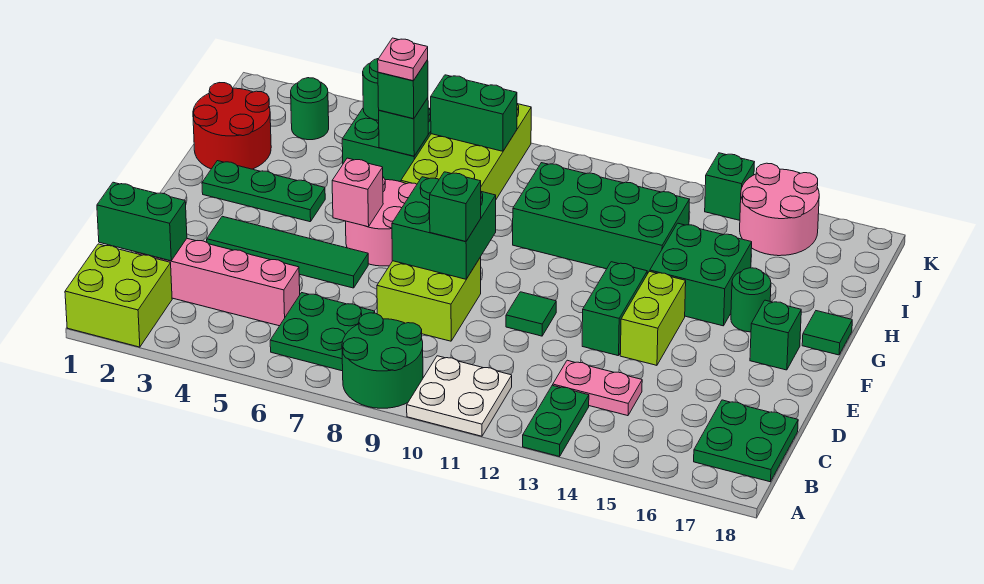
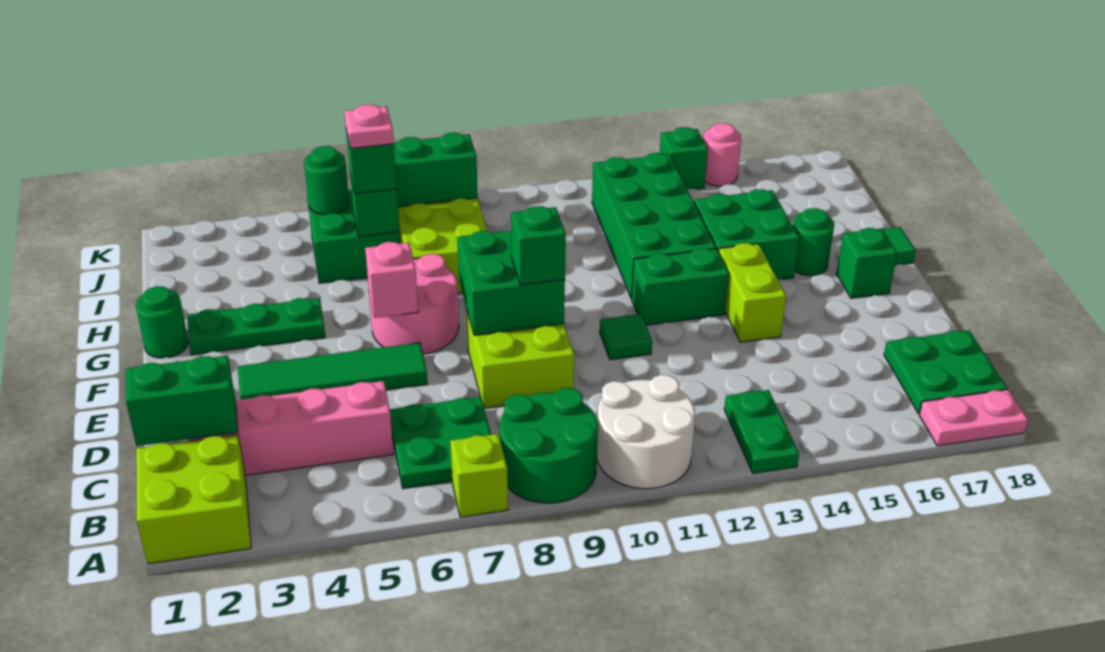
none -> lime 1x1 brick [450,434,508,517]
white 2x2 plate [407,356,512,436] -> white 2x2 round brick [597,375,695,489]
pink 1x2 plate [553,360,642,416] -> pink 1x2 plate moved to [919,389,1028,446]
green 1x2 brick [582,262,647,356] -> green 1x2 brick turned to [632,248,729,325]
red 2x2 round brick [193,83,271,169] -> none
green 2x4 brick [513,163,689,274] -> green 2x4 brick turned to [592,153,716,299]
green 1x1 round brick [291,78,329,140] -> green 1x1 round brick moved to [136,286,188,358]
pink 2x2 round brick [740,163,819,256] -> pink 1x1 round brick [703,123,741,186]

